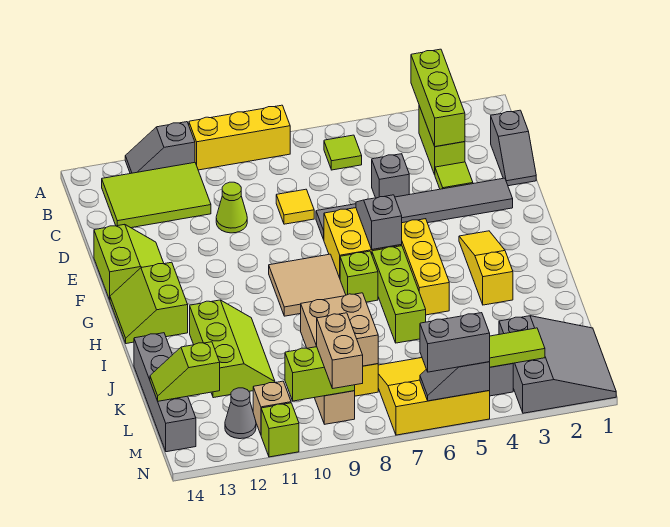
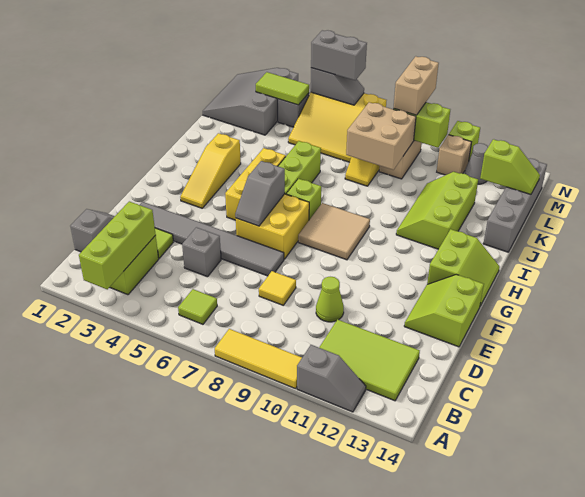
yellow 1x3 brick [189,105,290,170] -> yellow 1x3 tile [215,329,302,389]

